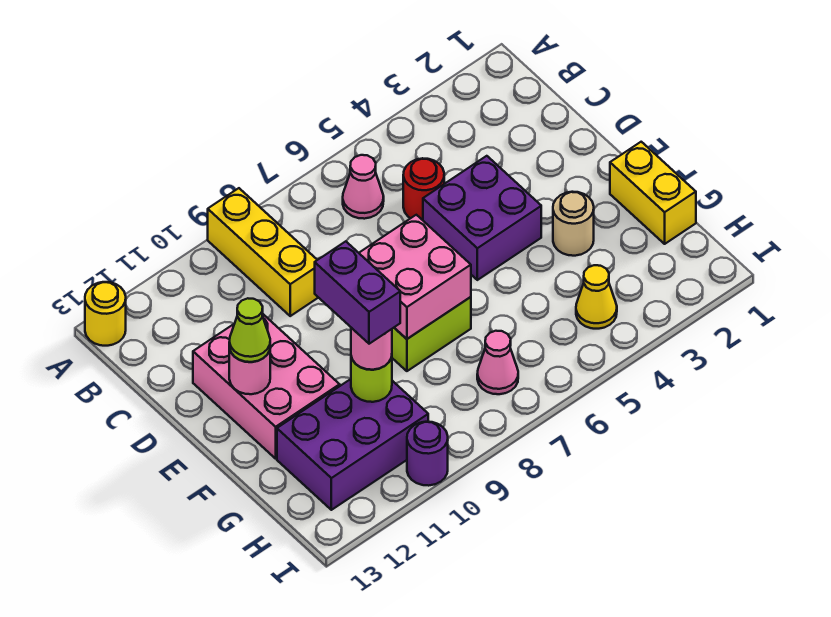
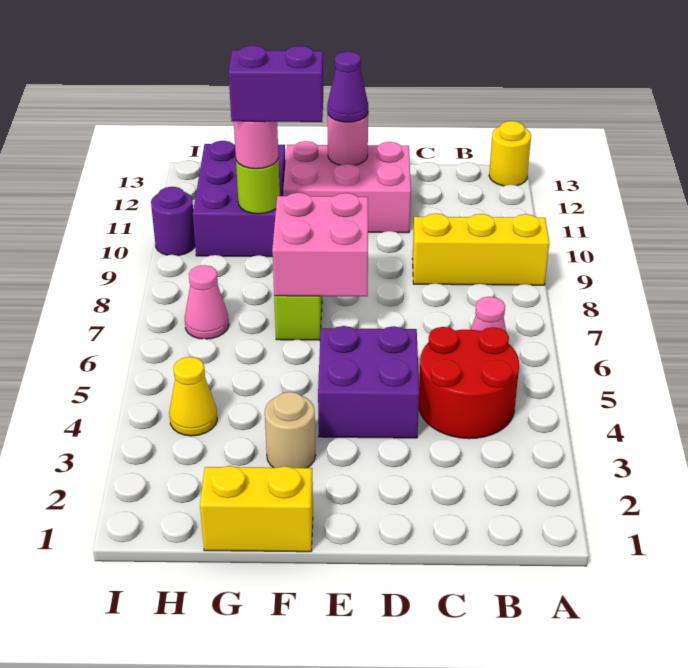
red 1x1 round brick [403,158,444,220] -> red 2x2 round brick [419,327,519,439]
lime 1x1 cone [229,298,270,362] -> purple 1x1 cone [327,52,368,122]

